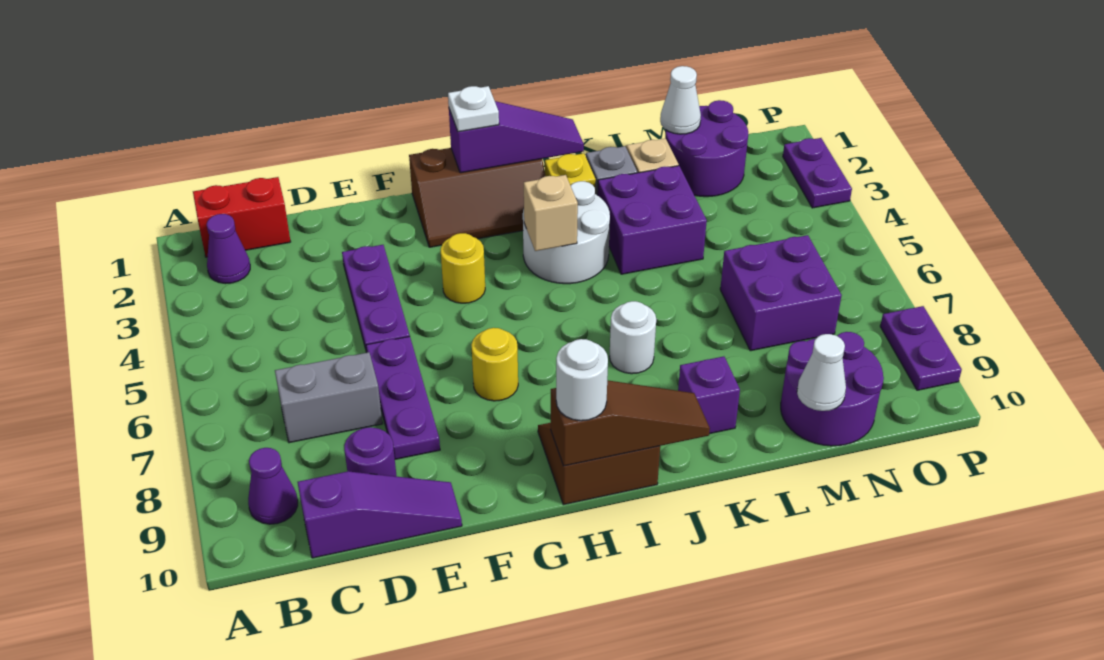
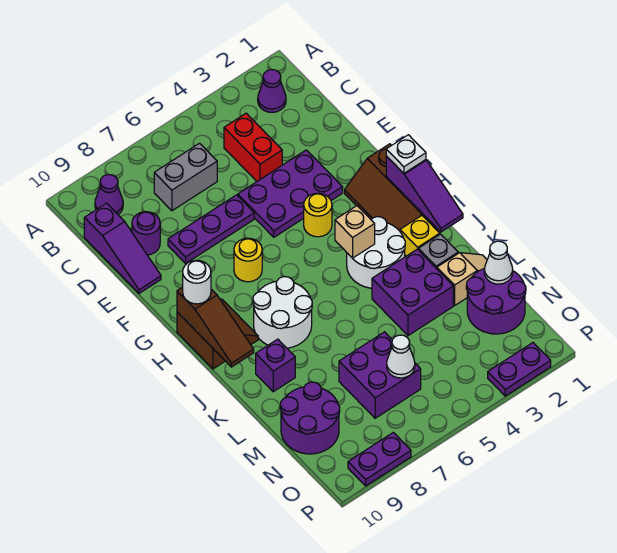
red 1x2 brick [193,177,291,257] -> red 1x2 brick moved to [224,113,282,181]
grey 1x2 brick [275,352,383,443] -> grey 1x2 brick turned to [154,143,217,211]
purple 1x3 plate [342,245,410,352] -> purple 2x3 plate [238,150,343,237]
white 1x1 round brick [609,301,656,374] -> white 2x2 round brick [253,277,312,348]
white 1x1 cone [797,334,846,411] -> white 1x1 cone moved to [387,335,415,378]

